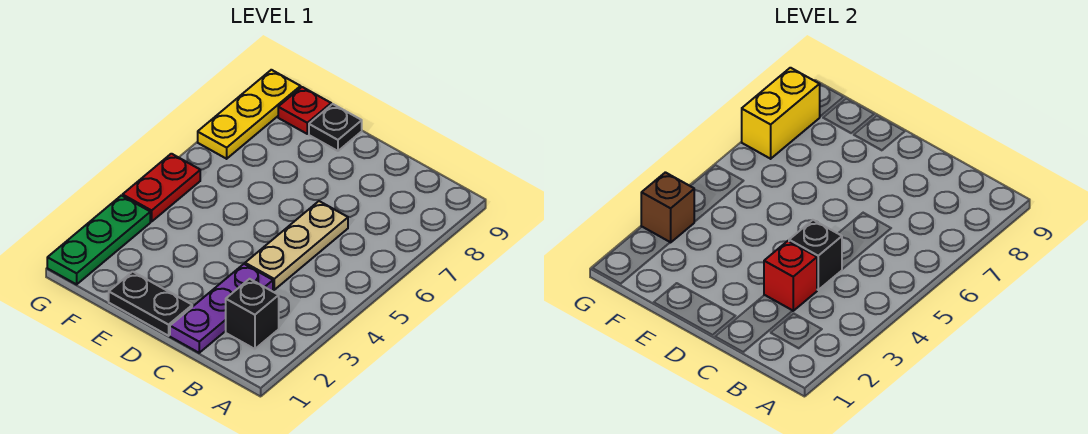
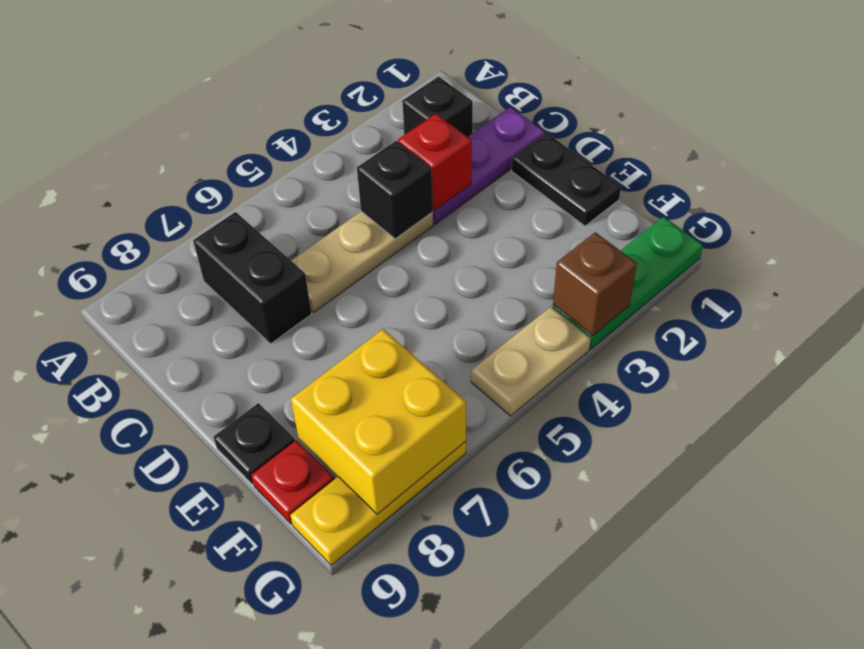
none -> black 1x2 brick [193,212,312,344]
red 1x2 plate [123,154,200,222] -> tan 1x2 plate [471,307,591,416]
yellow 1x2 brick [742,68,820,159] -> yellow 2x2 brick [291,329,466,514]

